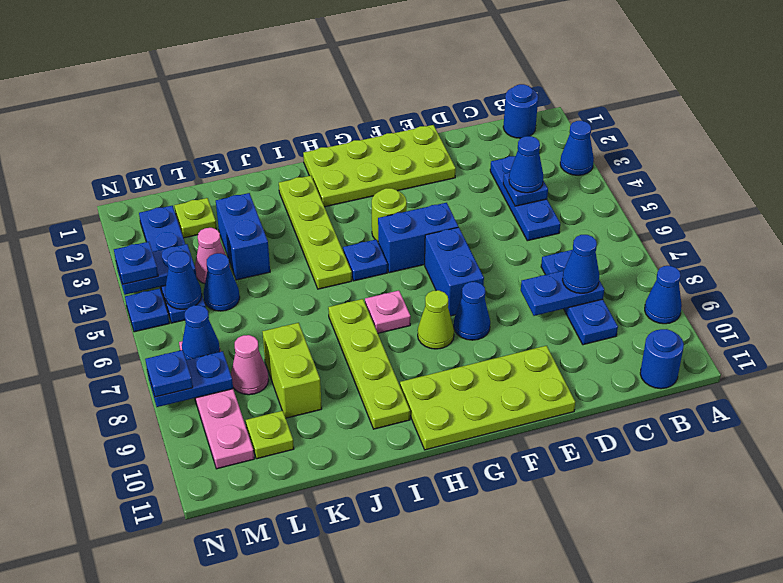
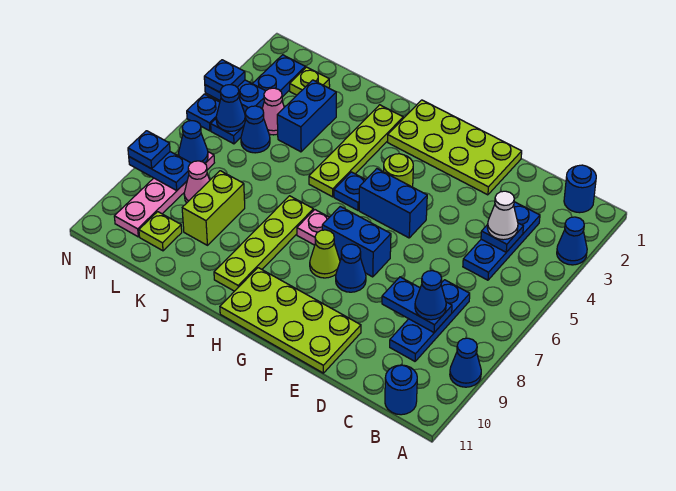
blue 1x1 cone [509,136,543,193] -> white 1x1 cone [487,191,518,240]
blue 1x2 brick [425,227,484,316] -> blue 1x2 brick turned to [322,206,391,277]

